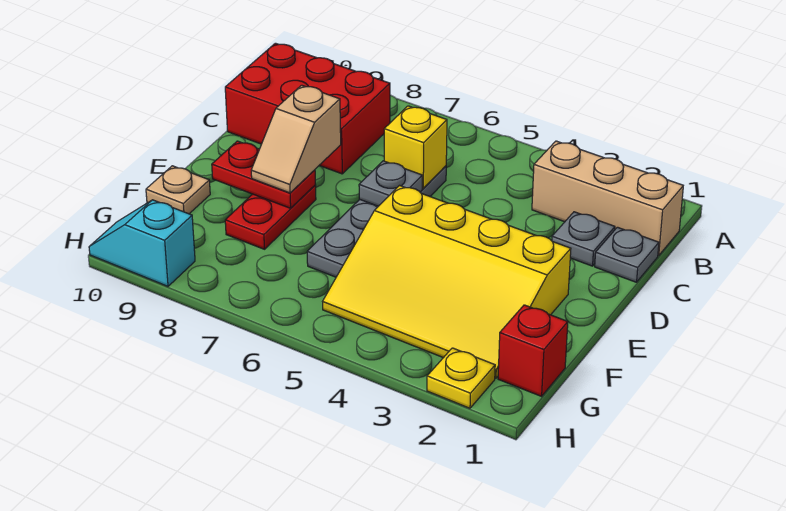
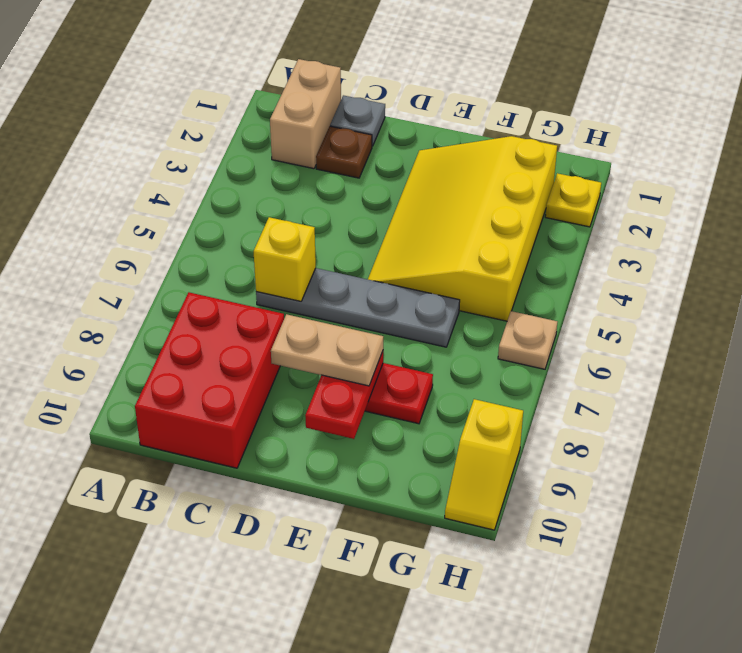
tan 1x3 brick [532,141,683,256] -> tan 1x2 brick [270,59,341,169]
grey 1x1 plate [552,212,615,266] -> brown 1x1 plate [316,126,372,178]
grey 1x1 plate [359,161,422,206] -> none
tan 1x2 slope [251,85,341,193] -> tan 1x2 plate [271,314,383,386]
yellow 3x4 slope [323,186,571,378] -> yellow 3x4 slope turned to [368,136,557,321]
tan 1x1 plate [146,166,210,214] -> tan 1x1 plate moved to [498,311,557,369]
red 1x1 brick [498,305,568,396] -> none
cyan 1x2 slope [89,200,195,286] -> yellow 1x2 slope [445,399,523,530]

